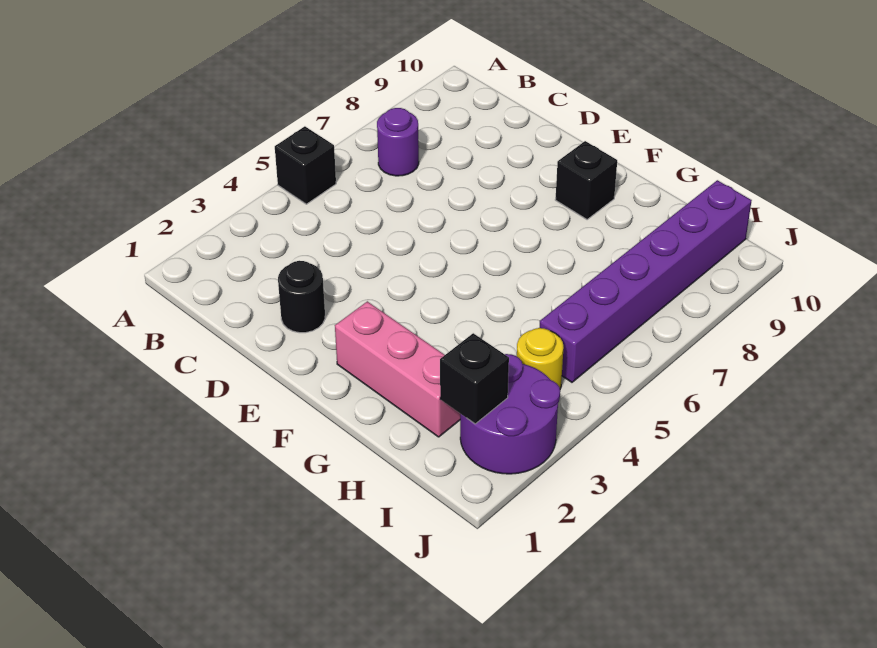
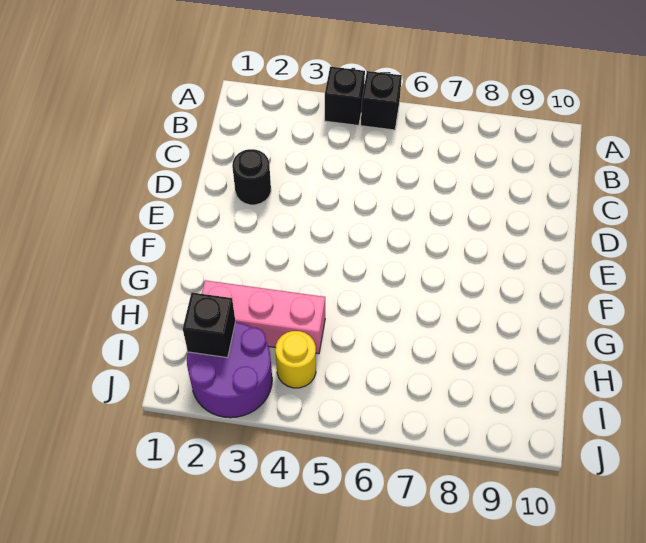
purple 1x1 round brick [377,108,419,176] -> none
pink 1x3 brick [335,301,460,437] -> pink 1x3 brick turned to [202,280,325,354]
black 1x1 brick [555,141,617,219] -> black 1x1 brick moved to [325,67,365,125]
purple 1x6 brick [539,180,752,382] -> none

